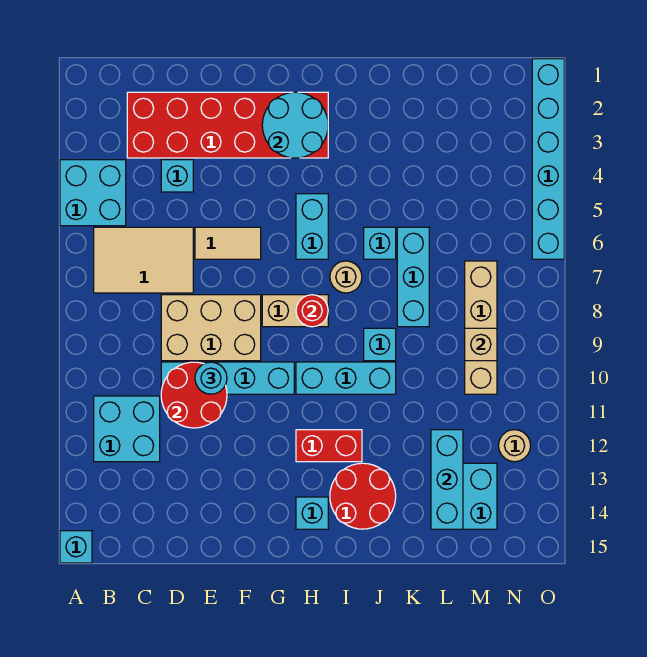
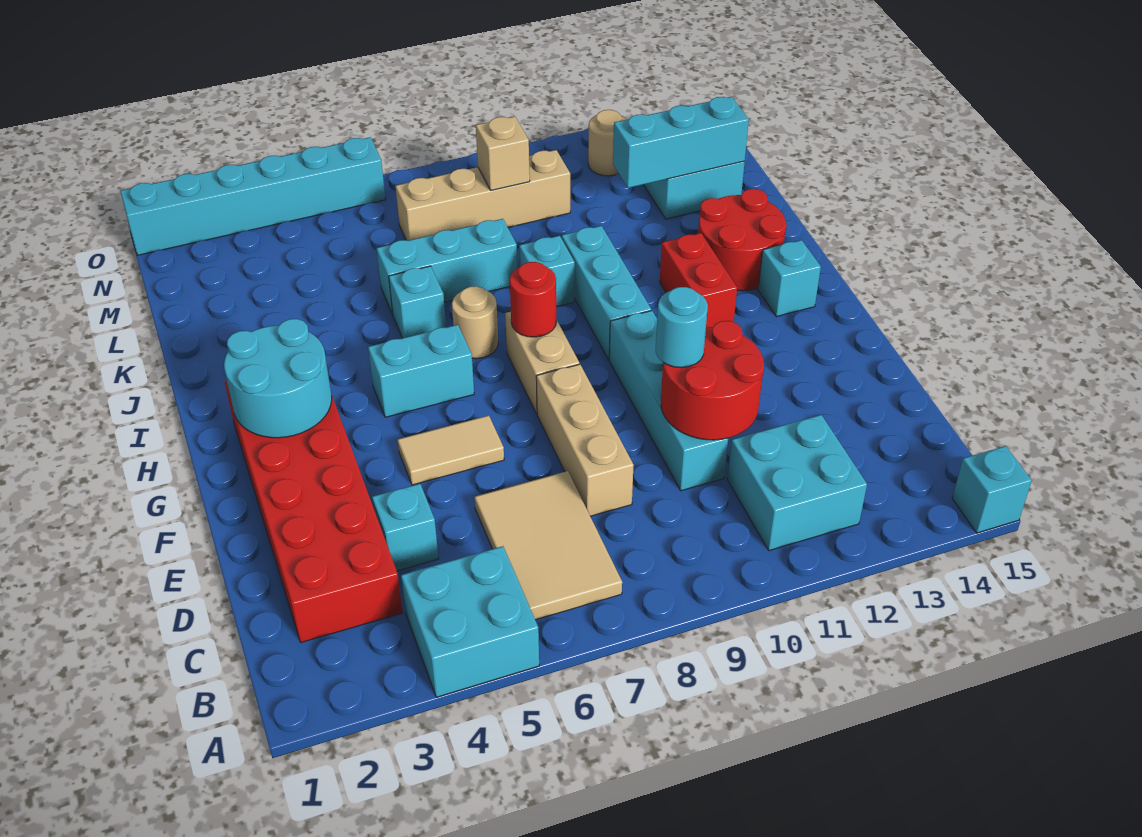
tan 2x3 brick [161,295,261,361] -> tan 1x3 brick [536,364,634,516]
tan 1x2 tile [195,227,261,259] -> tan 1x2 tile turned to [398,416,504,485]

